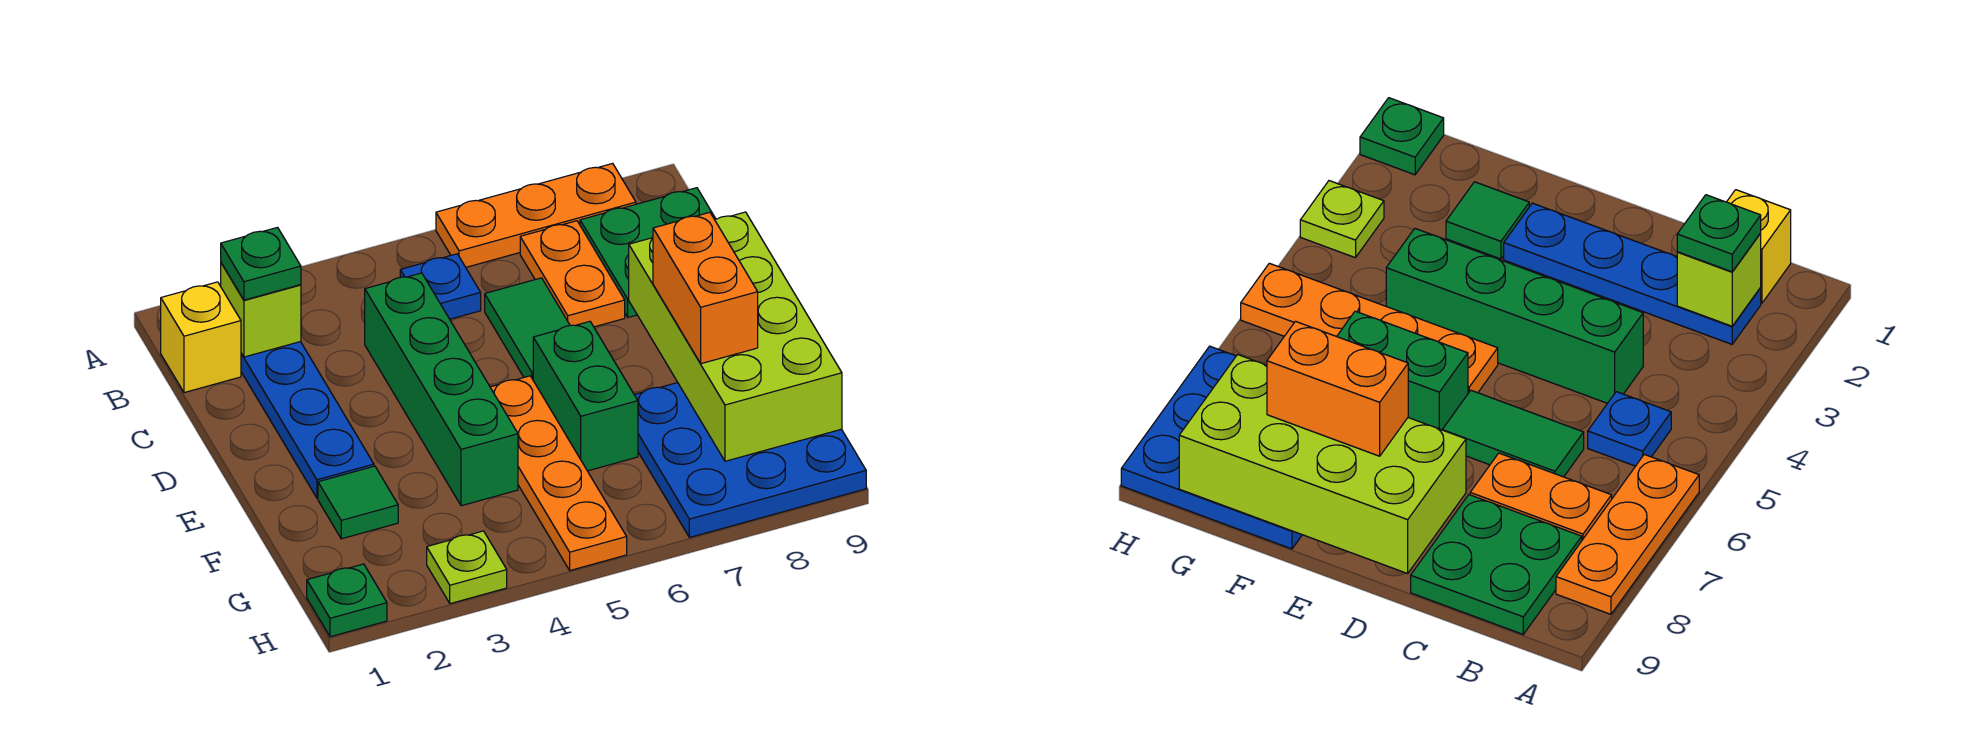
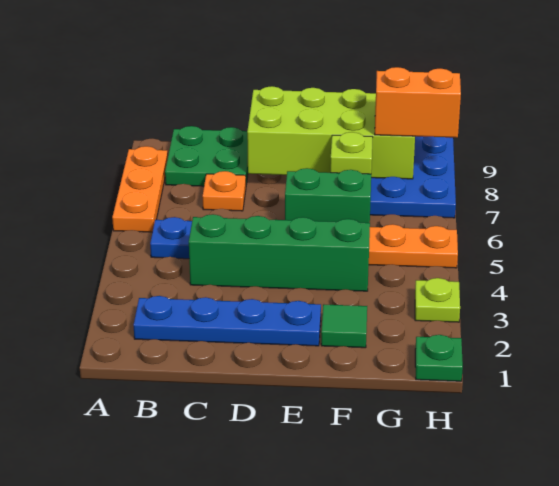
yellow 1x1 brick [161,282,241,393] -> none
lime 1x1 brick [221,263,301,357] -> lime 1x1 brick moved to [330,132,373,174]
green 1x1 plate [221,228,301,300] -> none
orange 1x2 plate [520,221,625,327] -> orange 1x1 plate [203,171,246,211]
green 1x2 tile [485,278,570,379] -> none
orange 1x2 brick [653,212,758,364] -> orange 1x2 brick moved to [375,67,461,138]

